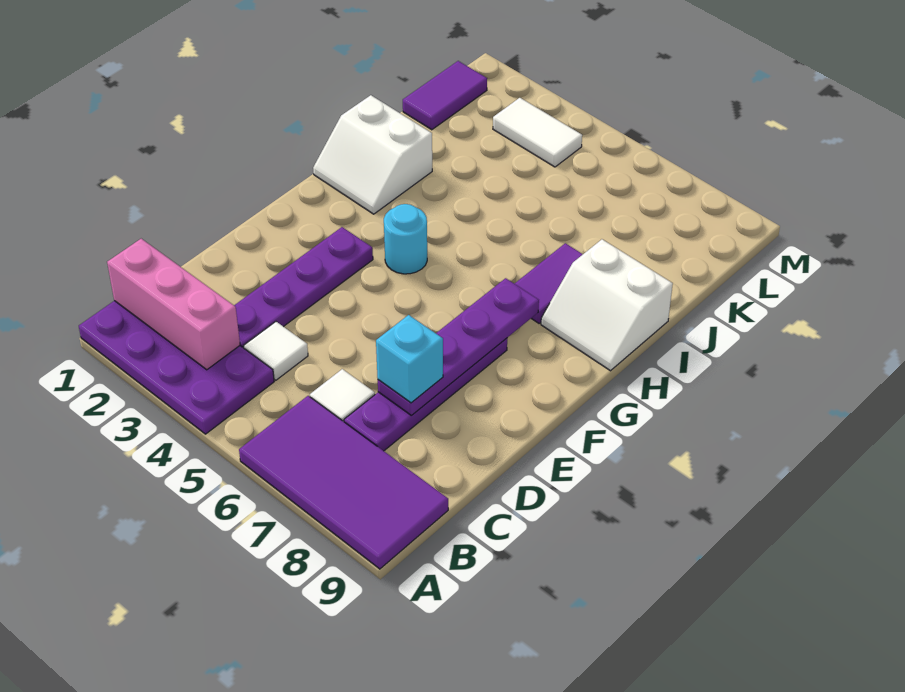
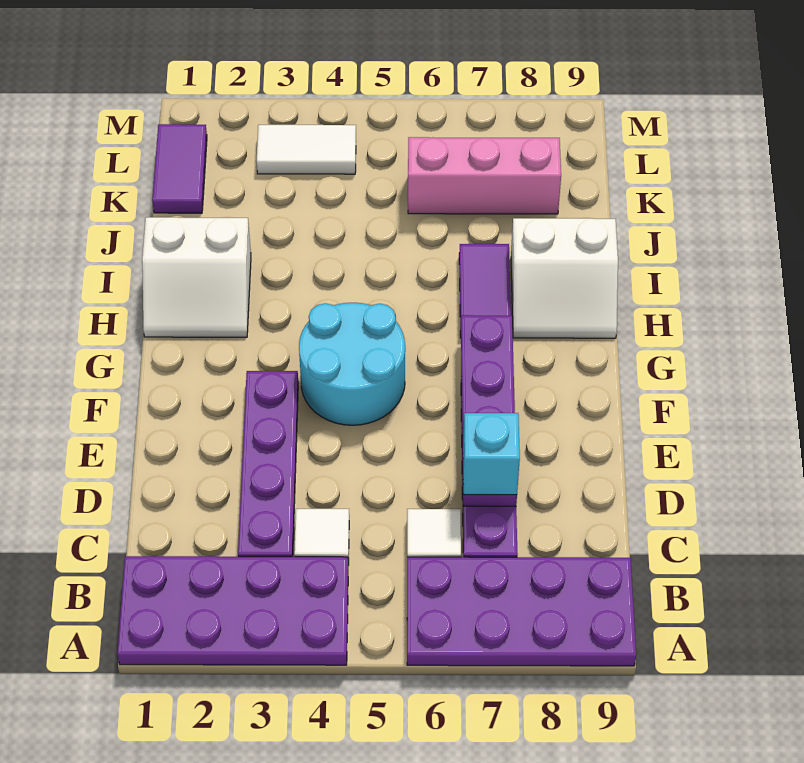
purple 2x4 tile [239,396,448,569] -> purple 2x4 plate [407,557,636,666]
pink 1x3 brick [107,239,240,370] -> pink 1x3 brick moved to [408,137,561,214]
cyan 1x1 round brick [384,204,427,274] -> cyan 2x2 round brick [299,303,405,425]

